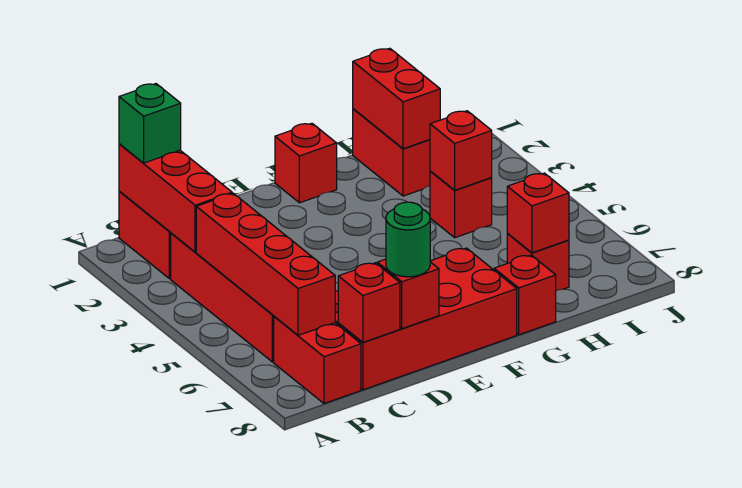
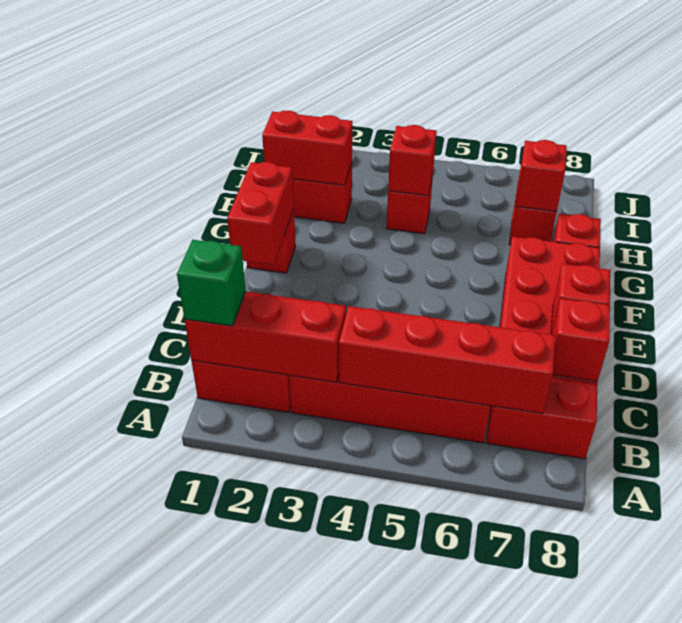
green 1x1 round brick [386,202,430,277] -> none
none -> red 1x2 brick [227,162,294,265]

